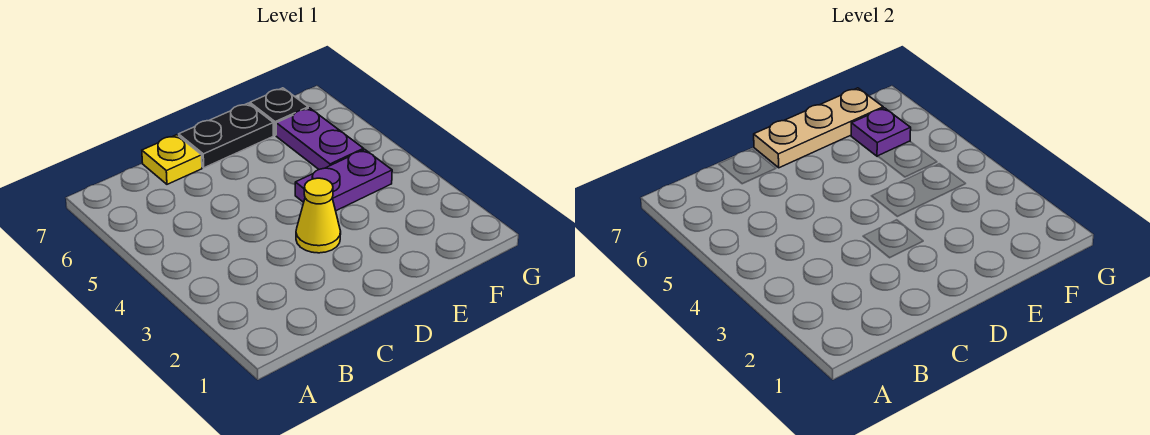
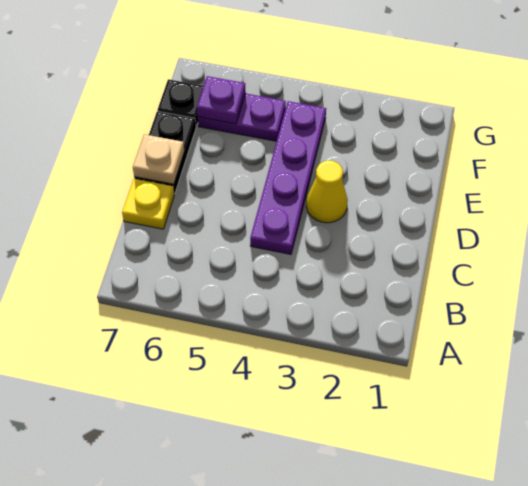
tan 1x3 plate [754,88,883,168] -> tan 1x1 plate [133,134,184,184]
purple 1x2 plate [295,150,392,211] -> purple 1x4 plate [250,101,326,254]

